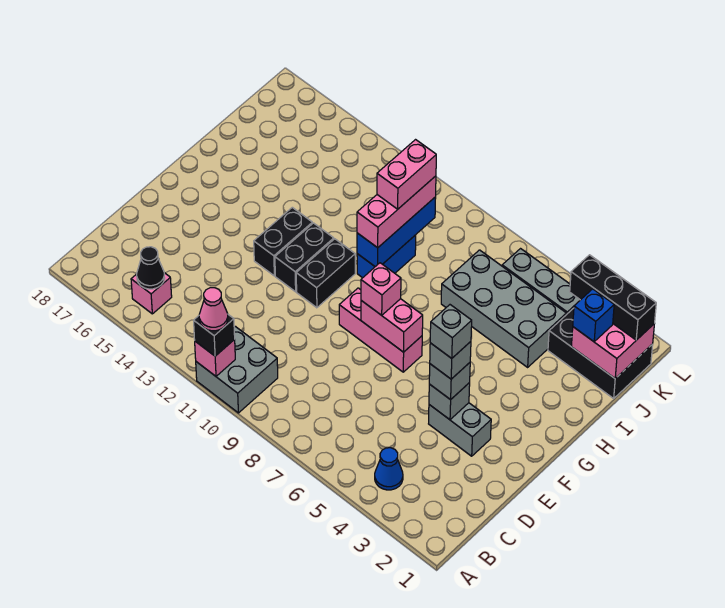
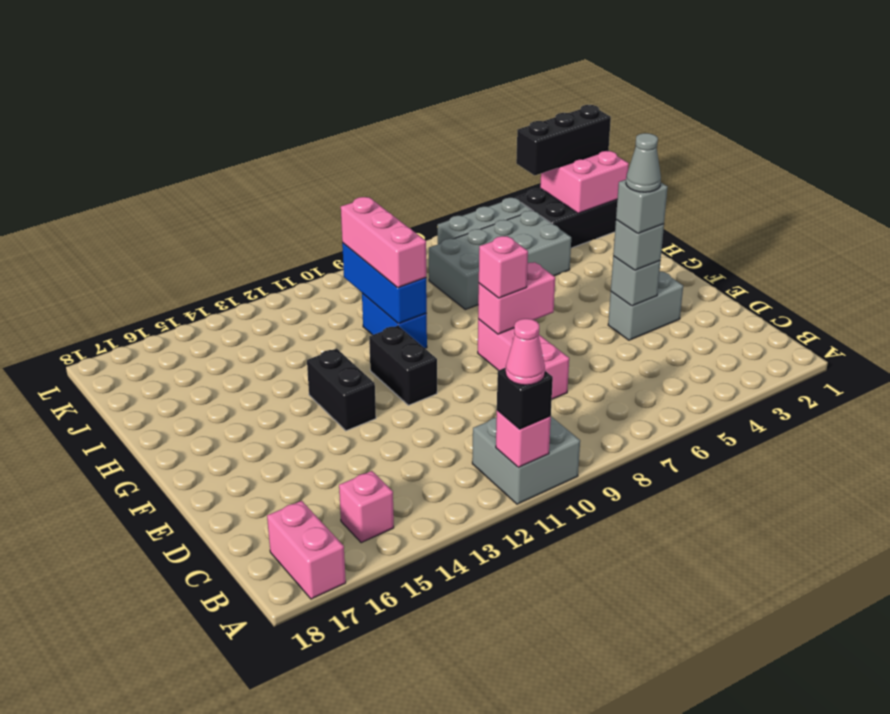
blue 1x1 cone [375,448,403,490] -> none
black 1x1 cone [137,247,165,289] -> none
grey 1x1 brick [430,305,472,358] -> grey 1x1 cone [626,133,661,192]
pink 1x3 brick [339,288,422,372] -> pink 1x3 brick turned to [478,319,569,399]
black 1x2 brick [275,223,334,292] -> none
pink 1x2 brick [377,140,436,209] -> pink 1x2 brick moved to [267,501,346,599]
blue 1x1 brick [573,289,614,342] -> none

